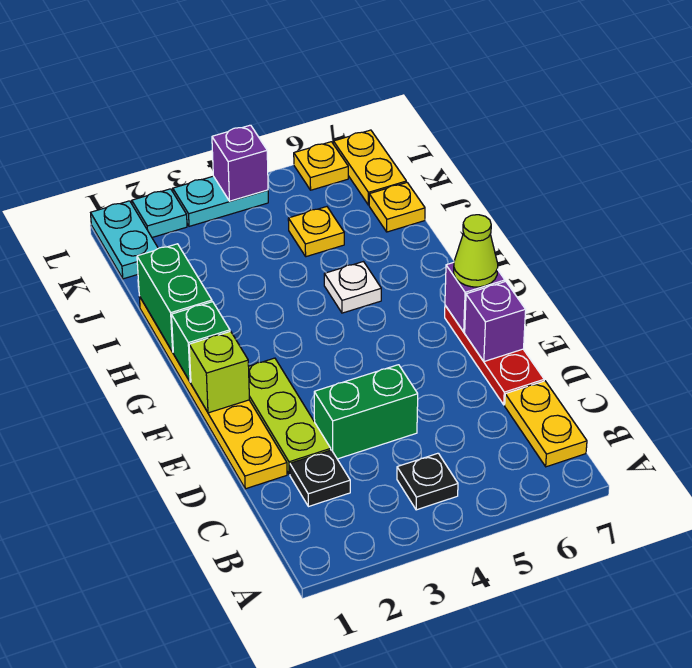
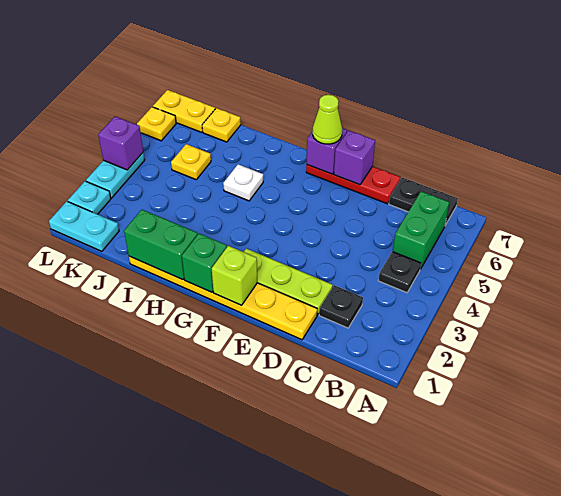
yellow 1x2 plate [505,381,587,467] -> black 1x2 plate [389,178,458,225]
green 1x2 brick [314,365,418,459] -> green 1x2 brick moved to [393,191,449,269]

